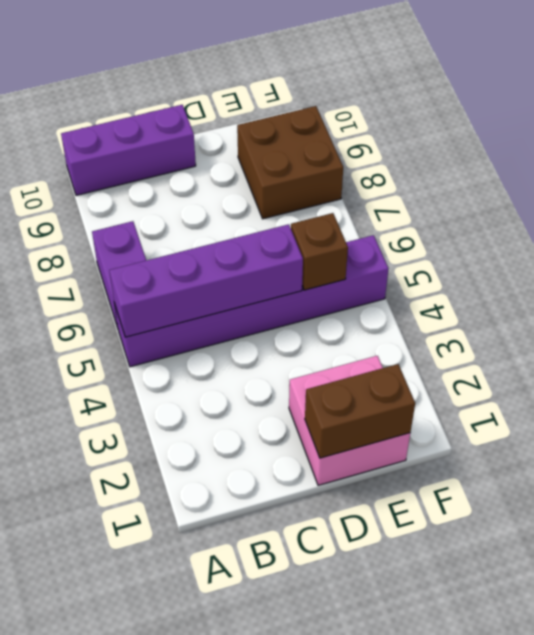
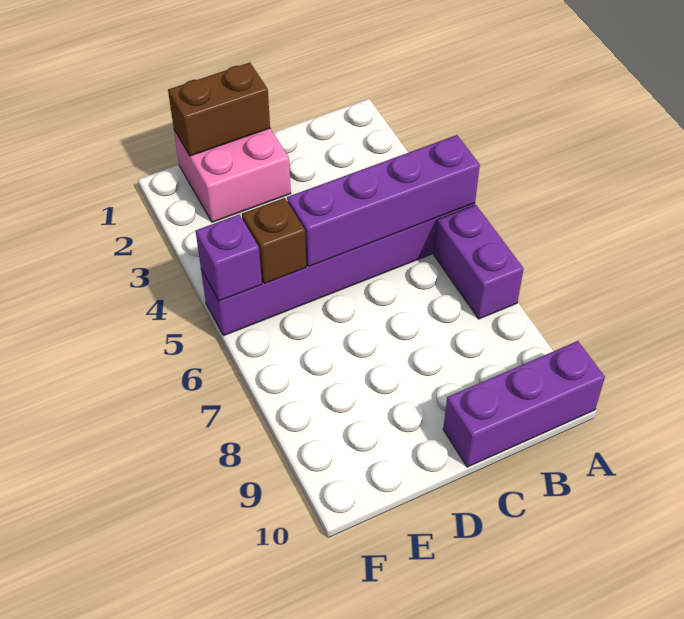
brown 2x2 brick [237,106,343,219] -> none
none -> purple 1x1 brick [196,215,262,301]

